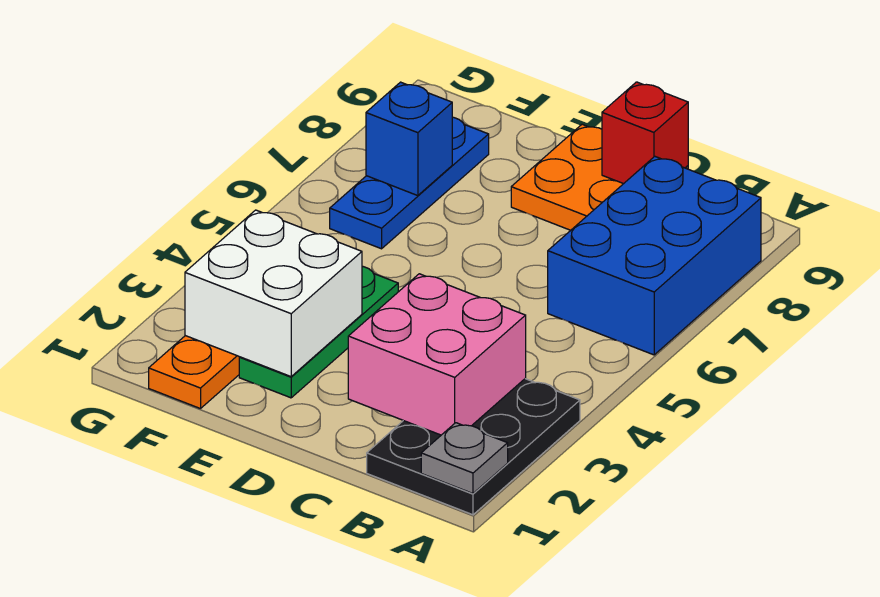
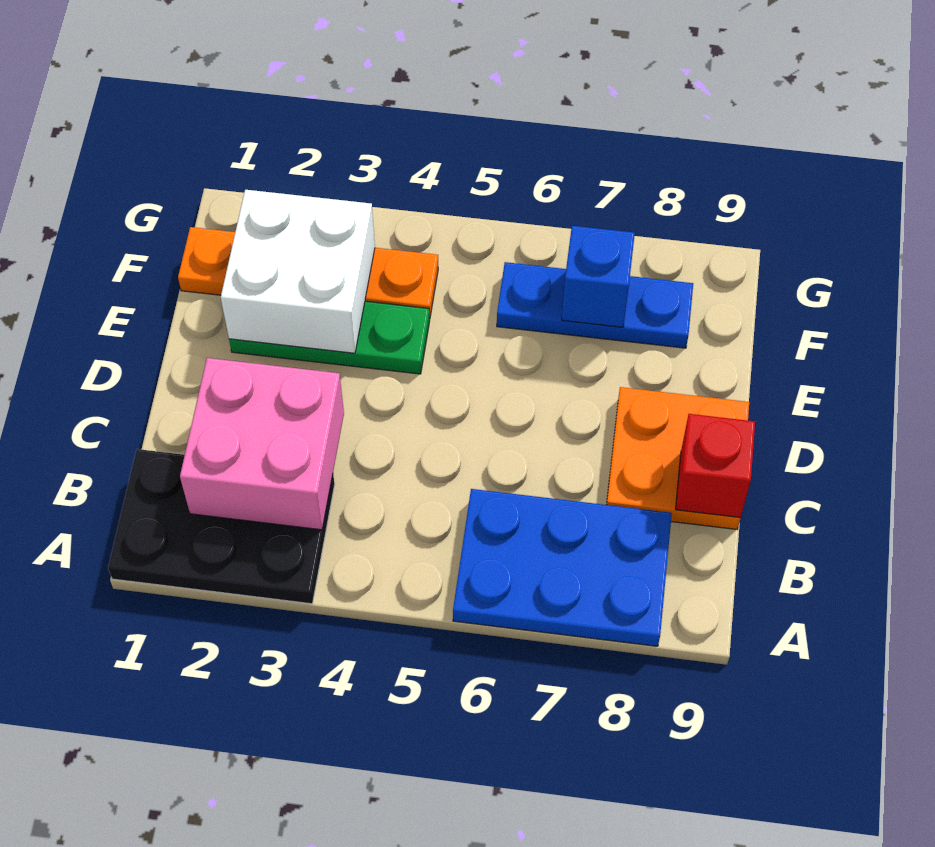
grey 1x1 plate [421,423,508,493] -> none
blue 2x3 brick [548,156,761,355] -> blue 2x3 plate [453,489,672,646]

